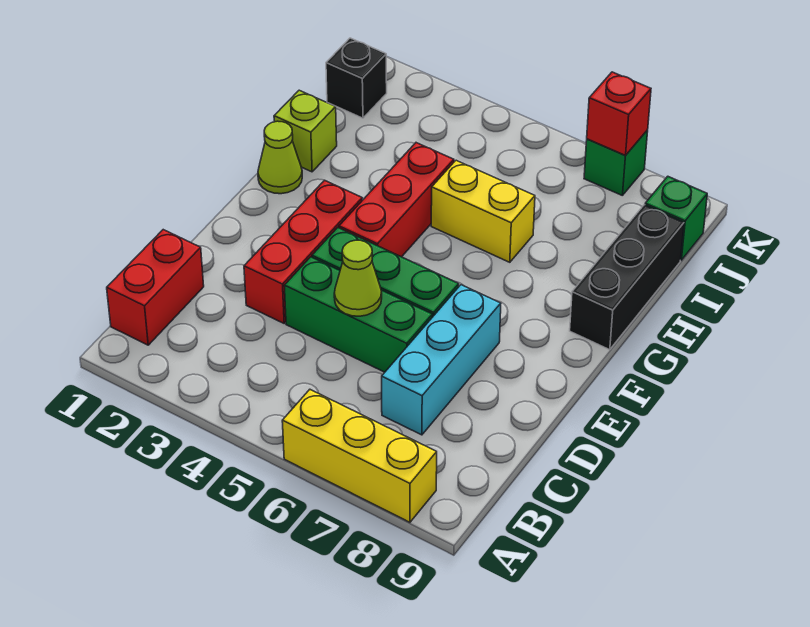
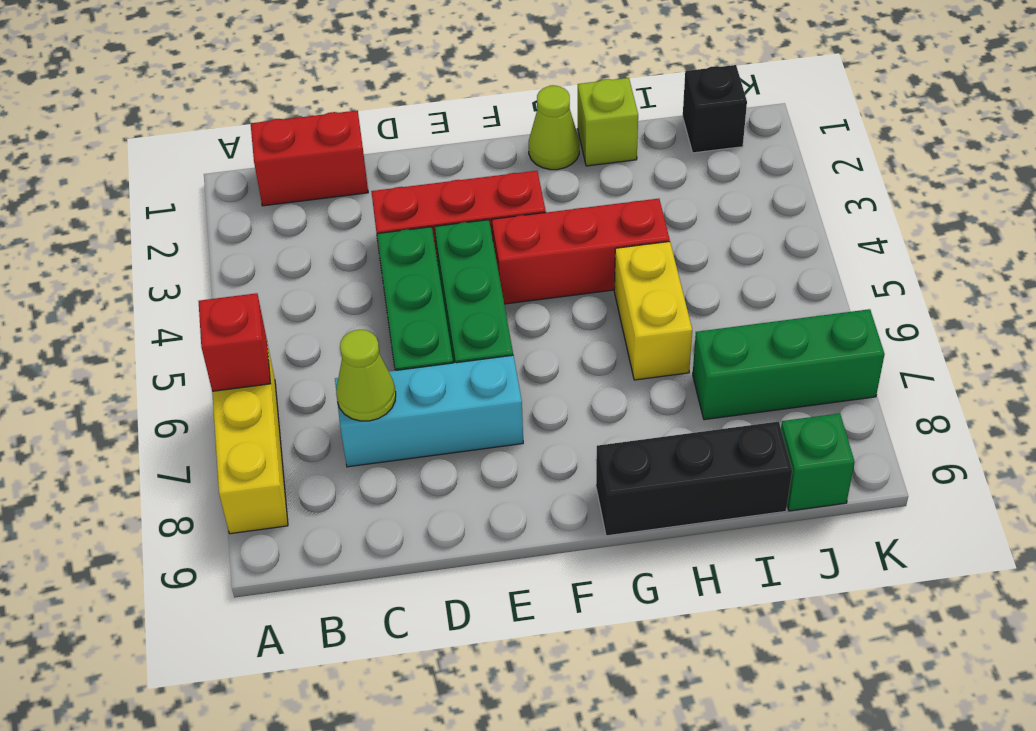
lime 1x1 cone [334,240,382,316] -> lime 1x1 cone moved to [336,330,396,421]
green 1x1 brick [584,130,648,195] -> green 1x3 brick [693,309,885,420]
red 1x1 brick [587,72,651,155] -> red 1x1 brick moved to [199,293,271,391]

